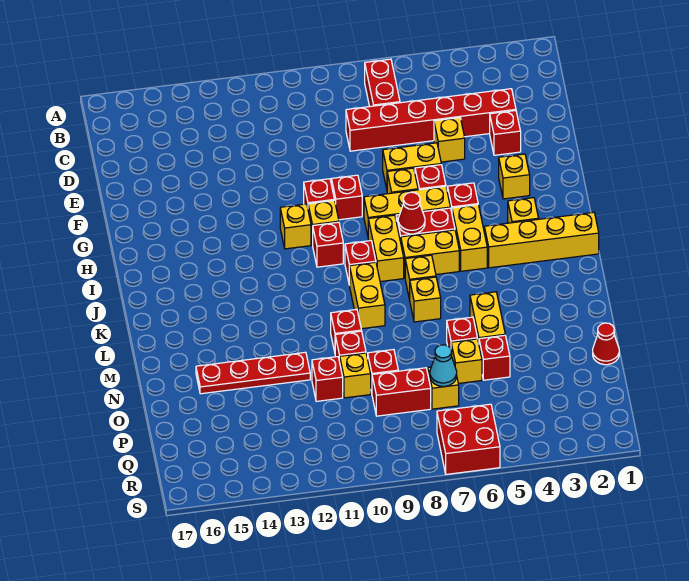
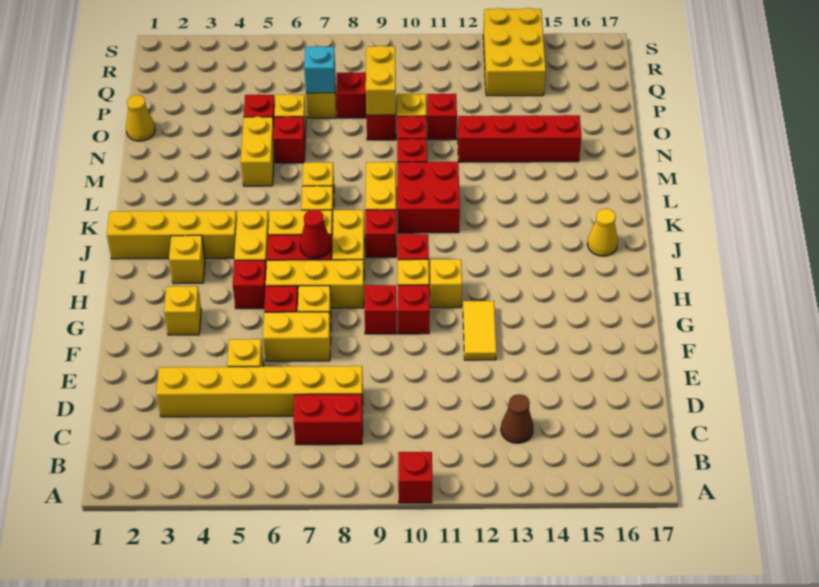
red 1x2 brick [365,59,400,107] -> red 1x2 brick turned to [293,394,363,445]
none -> brown 1x1 cone [501,394,533,443]
red 1x6 brick [346,89,516,151] -> yellow 1x6 brick [156,366,363,417]
red 1x1 brick [490,111,521,155] -> red 1x1 brick moved to [398,452,432,503]
none -> yellow 1x2 tile [463,301,496,360]
none -> yellow 1x1 cone [587,209,618,256]
red 1x4 plate [196,352,310,394] -> red 1x4 brick [458,115,582,162]
red 1x1 cone [593,323,619,365] -> yellow 1x1 cone [126,95,155,141]
none -> yellow 1x2 brick [366,46,396,115]
cyan 1x1 cone [430,345,457,386] -> cyan 1x1 brick [304,46,335,93]
none -> yellow 2x3 brick [483,8,546,96]
red 2x2 brick [437,404,500,474] -> red 2x2 brick moved to [397,162,460,233]

